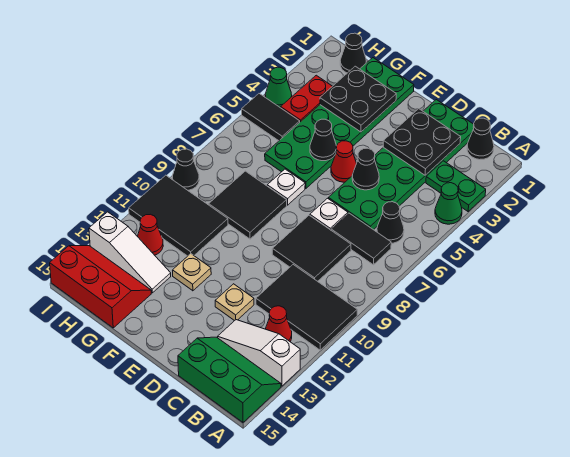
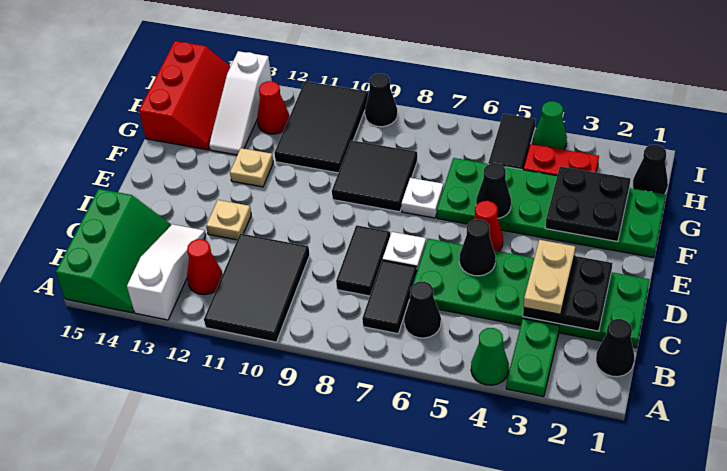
none -> tan 1x2 plate [524,240,575,314]
black 2x2 tile [272,215,351,281] -> black 1x2 tile [336,225,390,296]

